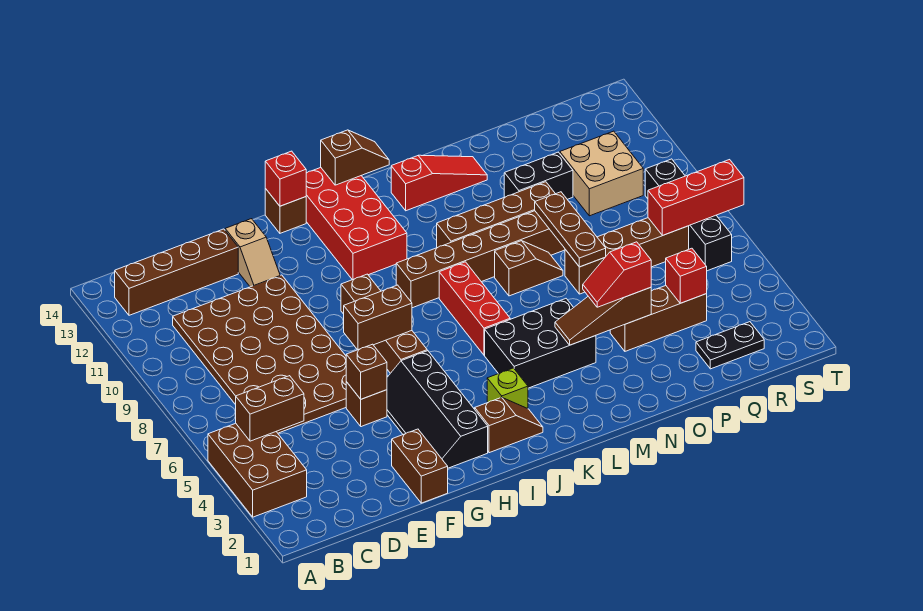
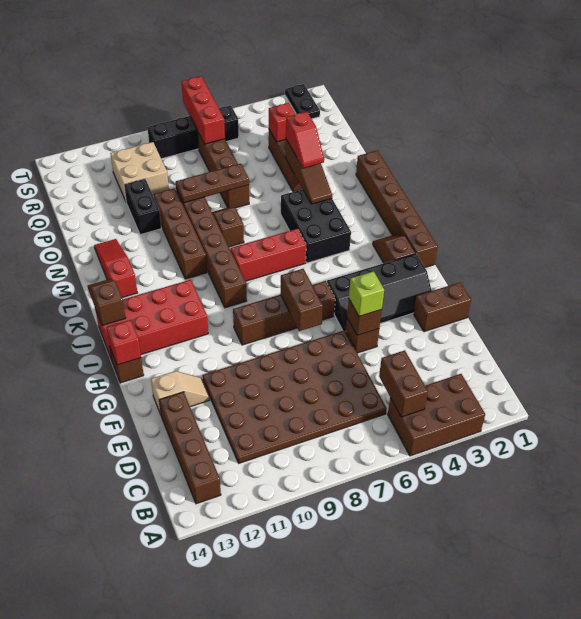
none -> brown 1x6 brick [356,151,438,267]
lime 1x1 brick [487,368,528,409] -> lime 1x1 brick moved to [349,271,384,316]
black 1x2 plate [696,322,764,369] -> black 1x2 plate moved to [285,84,320,119]

